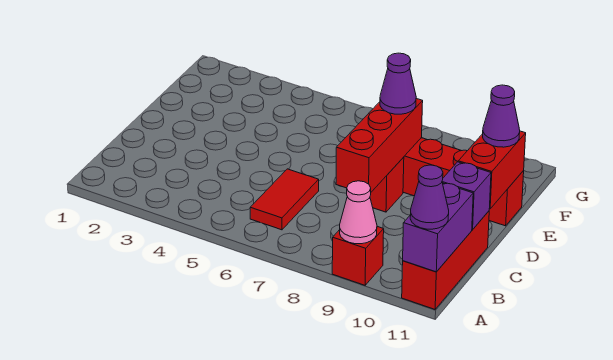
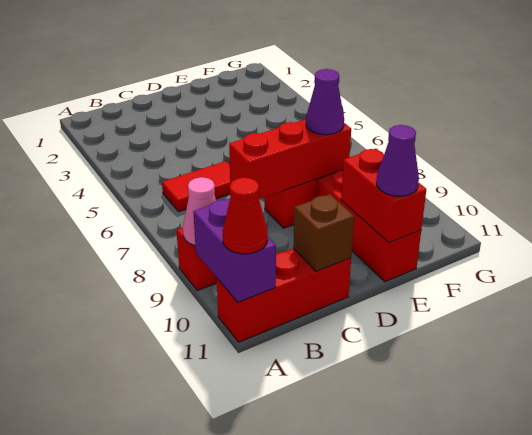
purple 1x2 brick [403,183,473,272] -> purple 1x2 brick turned to [193,199,276,302]
purple 1x1 cone [410,165,449,229] -> red 1x1 cone [223,177,268,254]
purple 1x1 brick [442,162,491,230] -> brown 1x1 brick [293,194,354,271]
red 1x2 brick [458,131,526,209] -> red 1x2 brick turned to [341,149,426,243]

